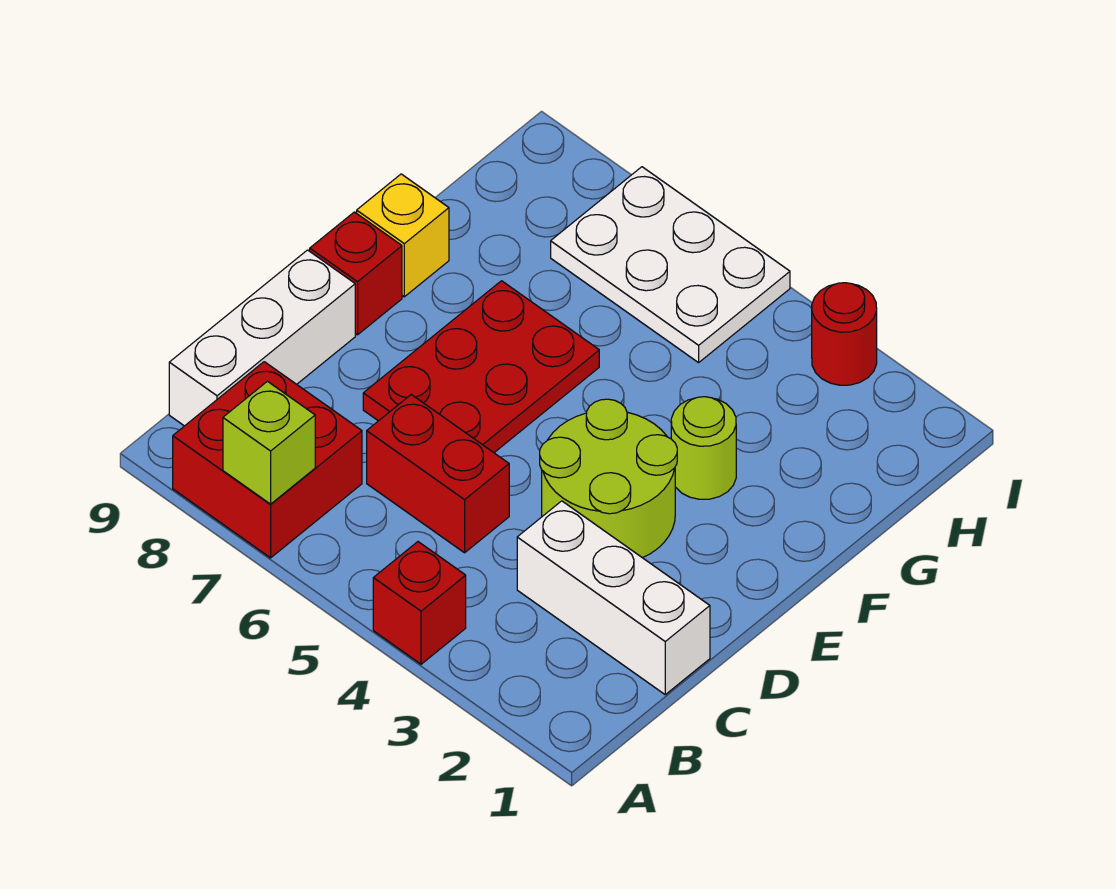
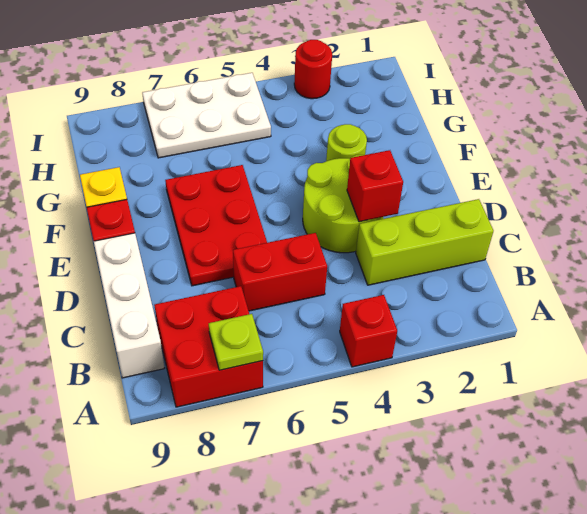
lime 1x1 brick [223,381,315,504] -> lime 1x1 plate [209,314,263,370]
white 1x3 brick [517,501,710,694] -> lime 1x3 brick [356,199,494,285]
none -> red 1x1 brick [347,150,403,222]

